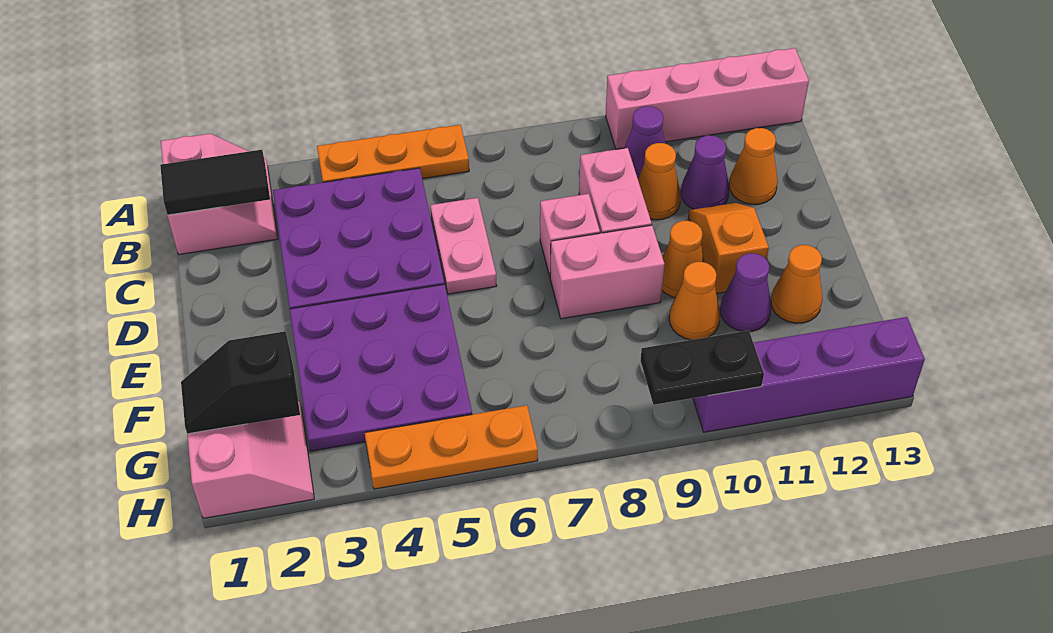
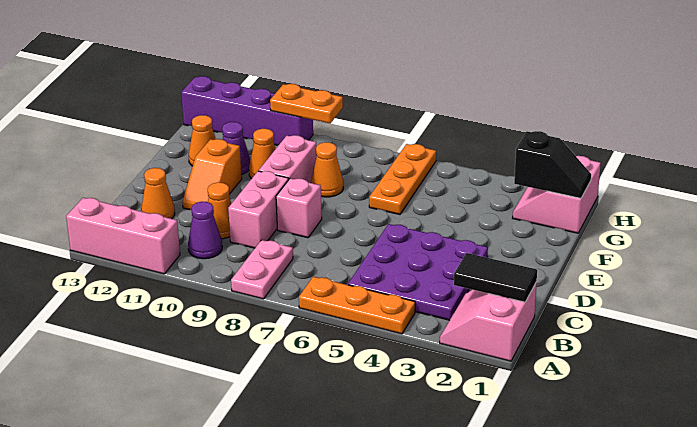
pink 1x4 brick [606,48,809,149] -> pink 1x3 brick [66,198,180,274]
pink 1x2 plate [430,198,497,294] -> pink 1x2 plate moved to [231,240,293,299]
purple 1x1 cone [681,135,729,209] -> none
purple 3x3 plate [290,284,472,451] -> none
pink 1x2 brick [550,225,665,319] -> pink 1x2 brick turned to [259,135,317,183]
orange 1x1 cone [662,221,704,297] -> orange 1x1 cone moved to [311,142,343,197]
orange 1x3 plate [365,405,538,489] -> orange 1x3 plate turned to [369,144,436,214]
black 1x2 plate [641,330,764,405] -> orange 1x2 plate [270,84,343,123]

